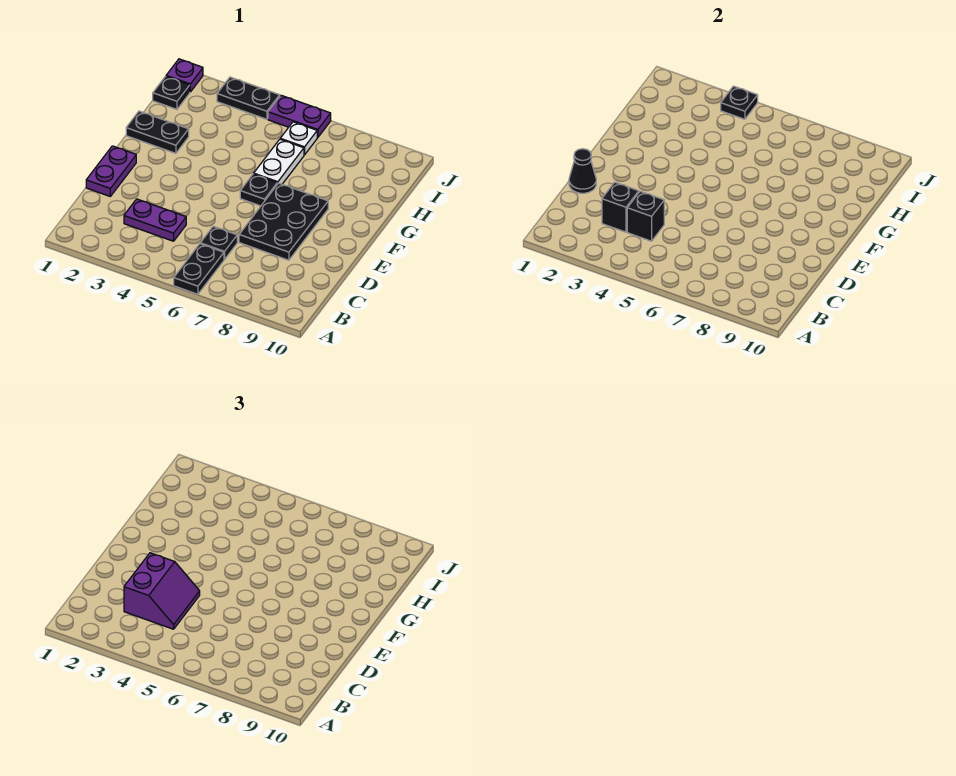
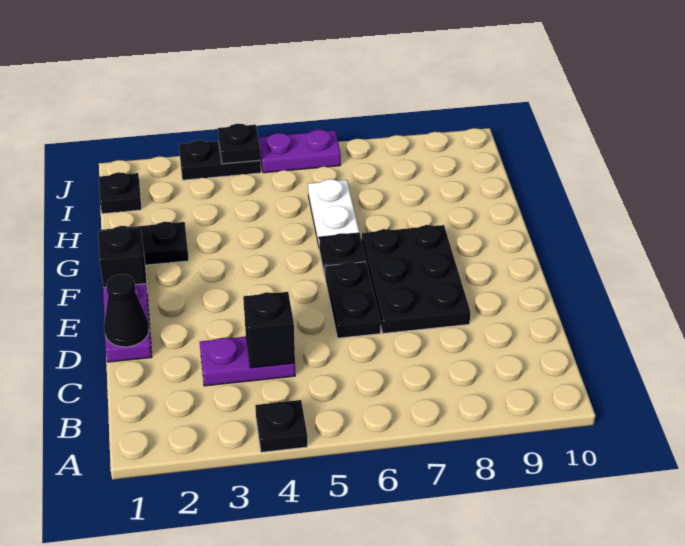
black 1x2 plate [174,244,224,294] -> black 1x2 plate moved to [325,262,381,338]
black 1x1 brick [602,182,639,232] -> black 1x1 brick moved to [98,228,147,288]
purple 2x2 slope [124,553,200,629] -> none
black 1x1 plate [200,226,237,259] -> black 1x1 plate moved to [255,400,307,452]
white 1x1 plate [280,122,317,155] -> none
purple 1x1 plate [166,59,203,92] -> none

